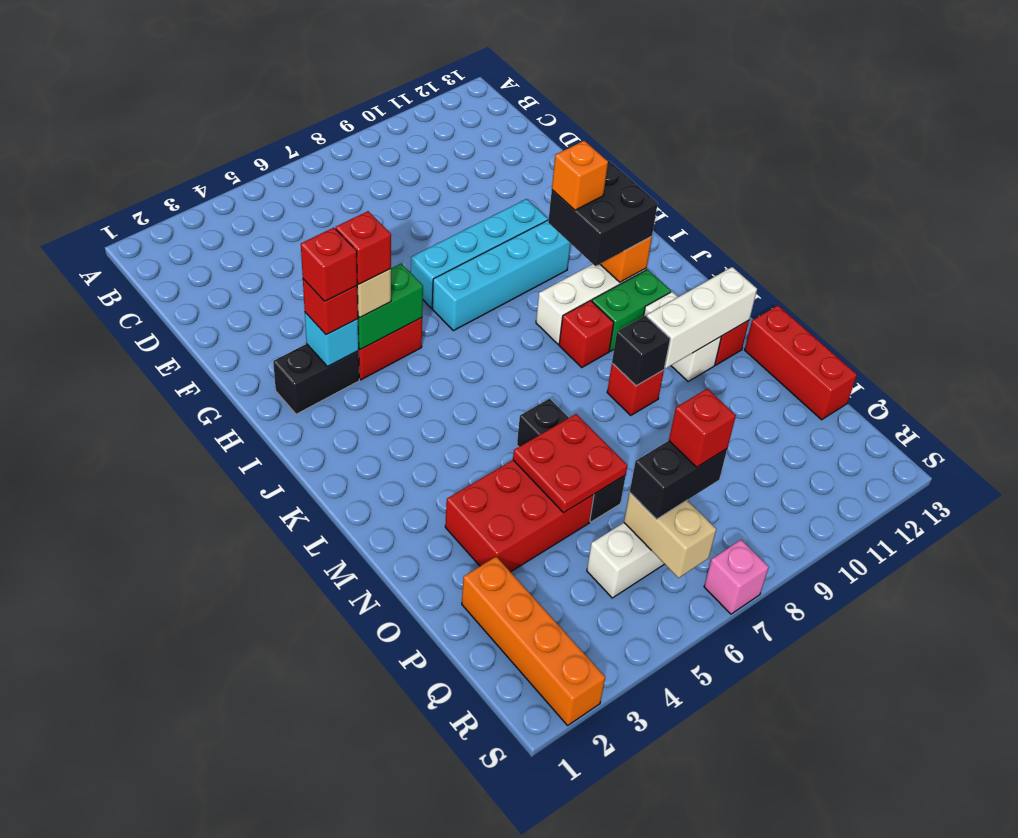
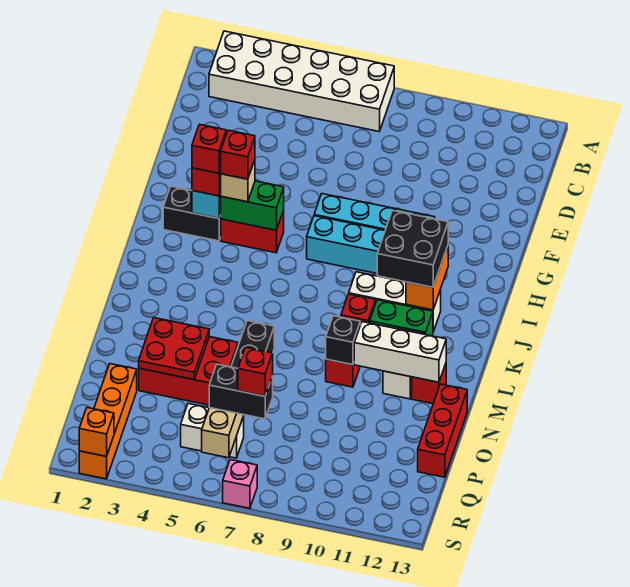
none -> white 2x6 brick [209,31,394,131]
orange 1x1 brick [552,141,608,210] -> orange 1x1 brick moved to [79,408,114,456]
red 2x2 plate [513,414,627,513] -> red 2x2 plate moved to [139,318,209,379]

